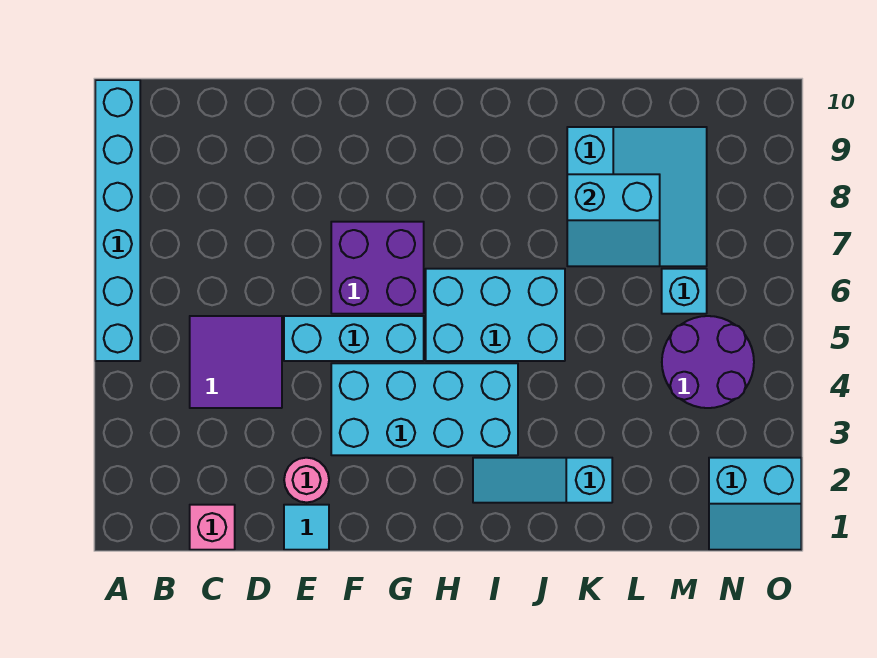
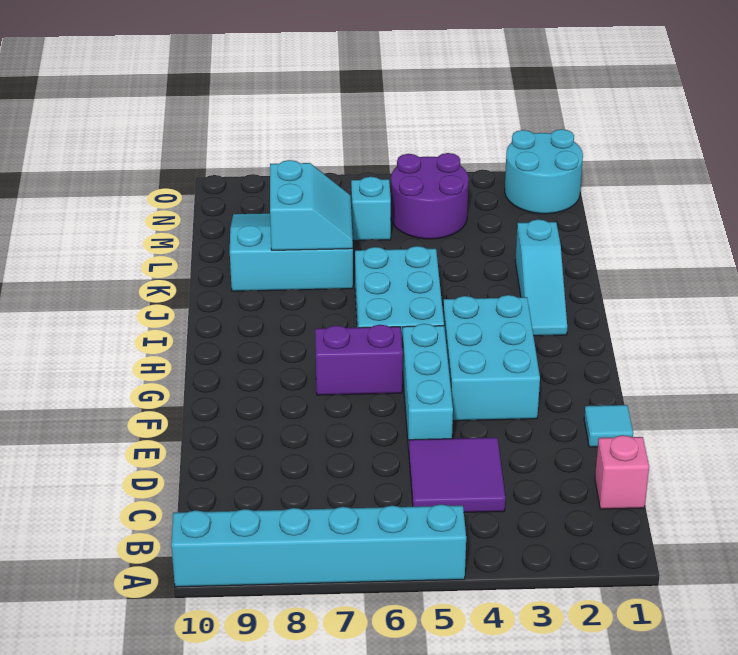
pink 1x1 round brick [284,458,329,503] -> none
cyan 2x4 brick [331,363,518,455] -> cyan 2x3 brick [443,295,540,421]
purple 2x2 brick [331,222,424,314] -> purple 1x2 brick [315,325,403,395]
cyan 2x2 slope [709,458,801,550] -> cyan 2x2 round brick [505,129,583,214]

